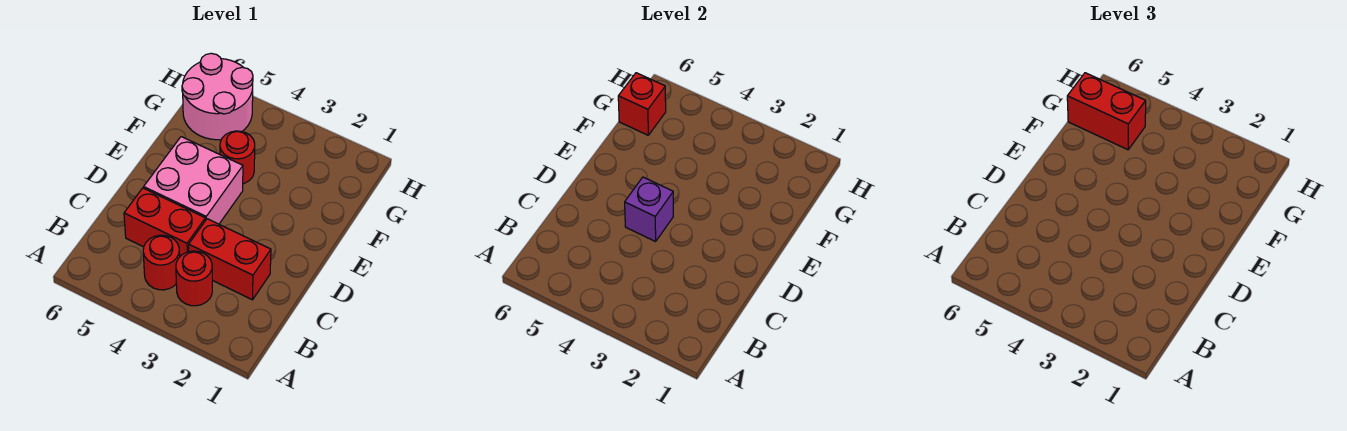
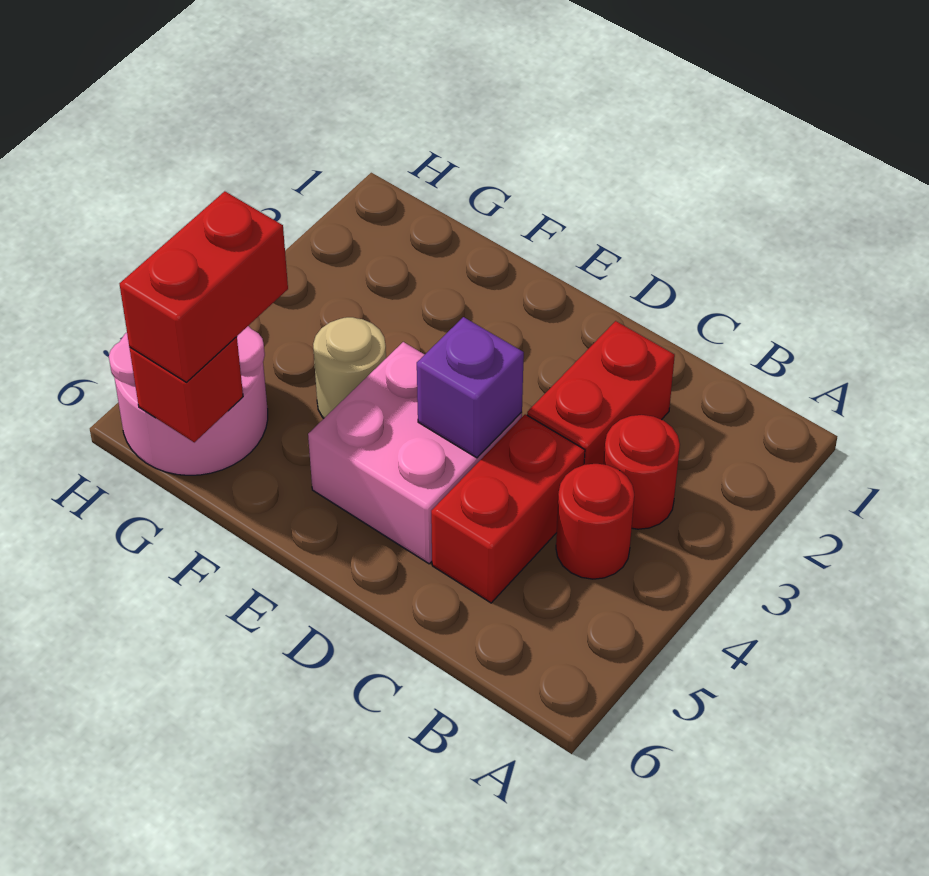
red 1x1 round brick [220,131,255,184] -> tan 1x1 round brick [313,317,386,418]

